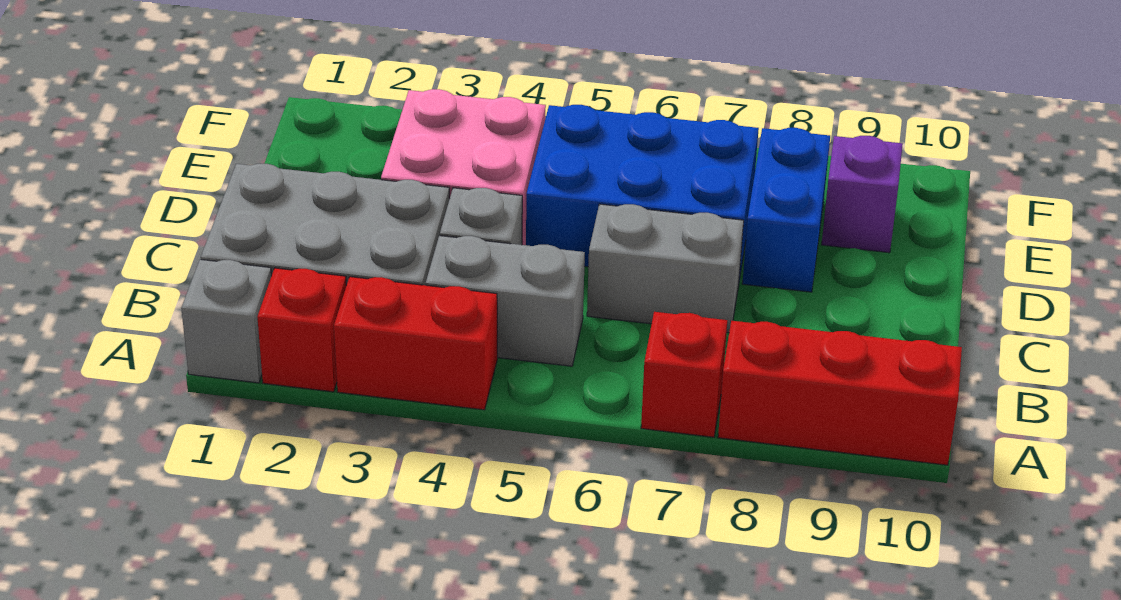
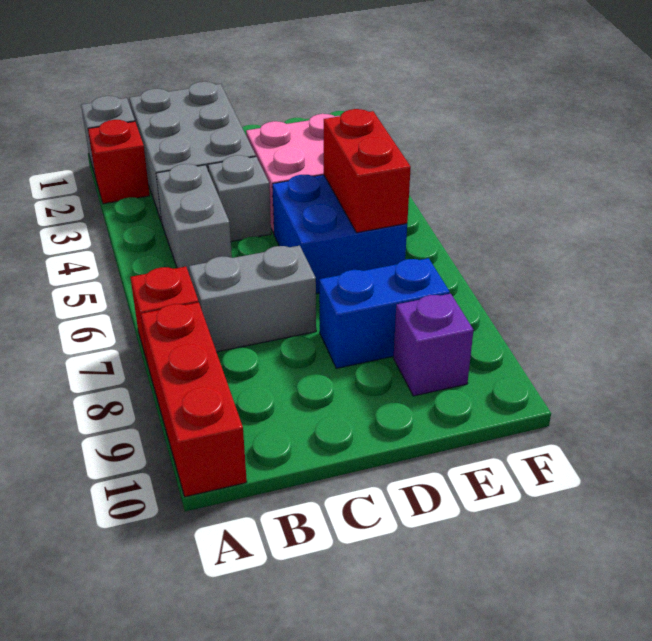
red 1x2 brick [334,277,497,410] -> red 1x2 brick moved to [324,109,411,233]
grey 1x2 brick [587,204,744,333] -> grey 1x2 brick turned to [189,246,316,352]
blue 2x3 brick [526,105,759,280] -> blue 2x2 brick [272,175,407,294]

